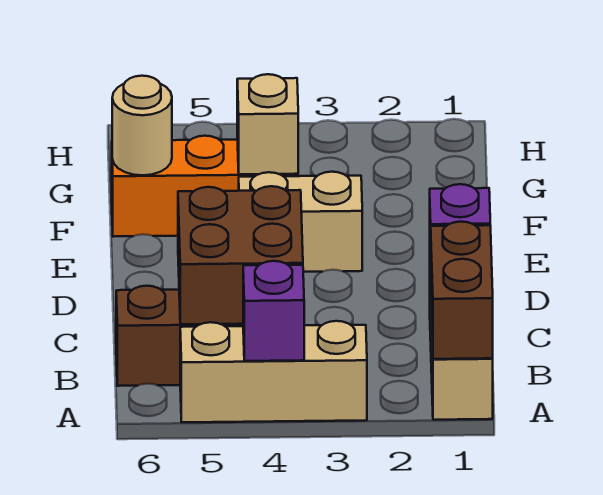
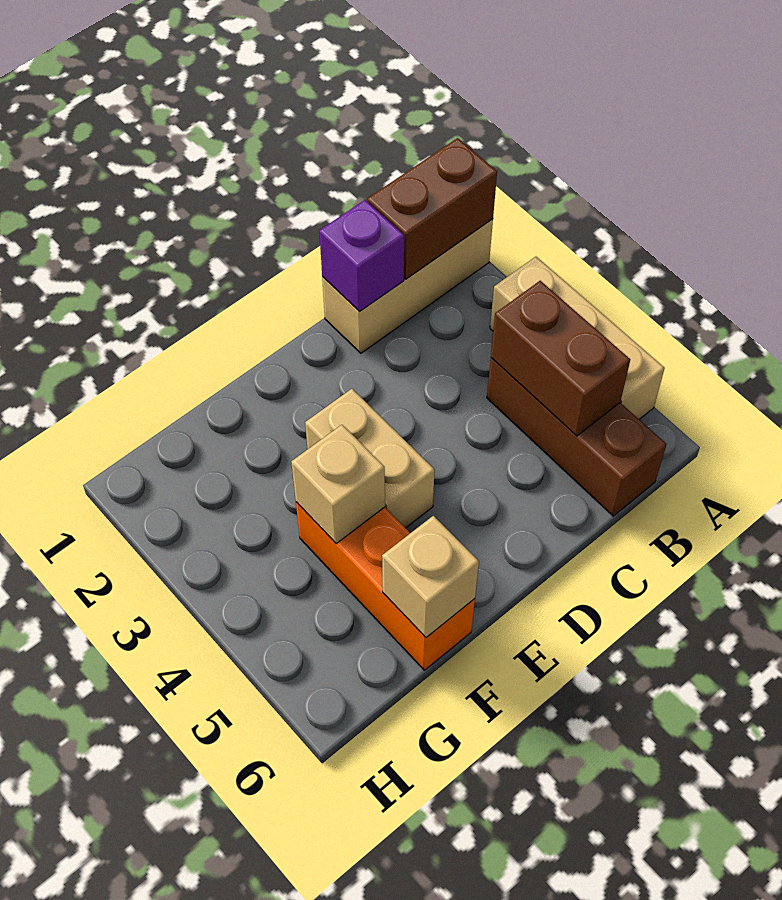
purple 1x1 brick [243,261,304,361] -> none
brown 2x2 brick [178,186,303,324] -> brown 1x2 brick [491,281,630,436]
tan 1x1 round brick [112,76,172,175] -> tan 1x1 brick [382,516,479,637]

